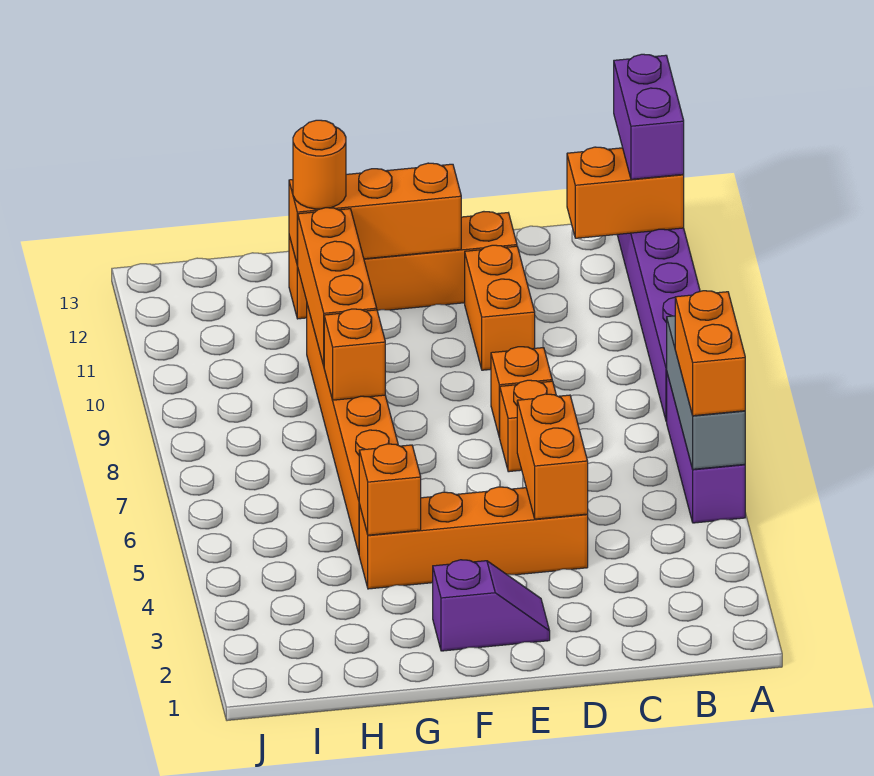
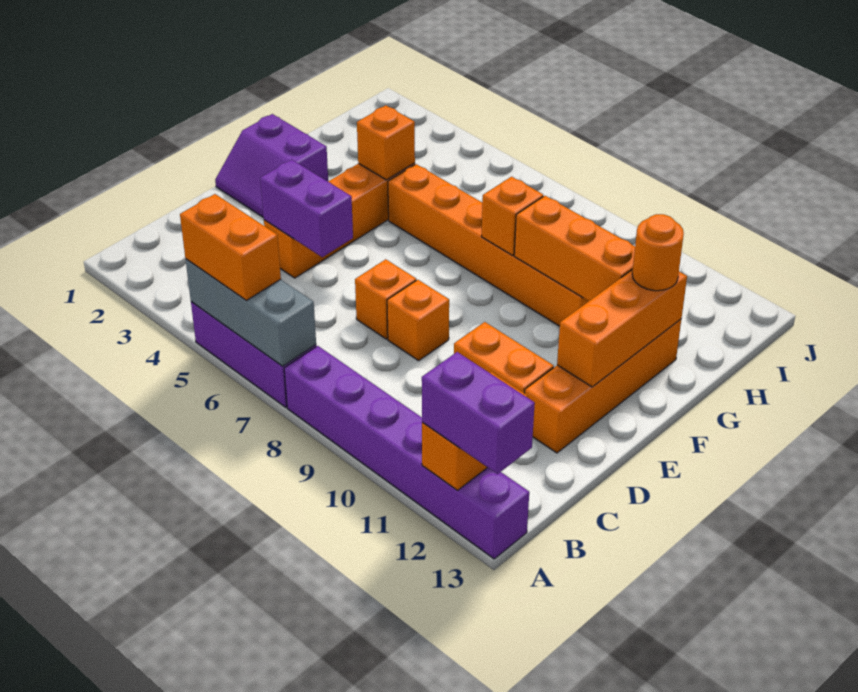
orange 1x2 brick [517,394,588,519] -> purple 1x2 brick [260,160,353,257]
purple 1x2 slope [433,560,550,651] -> purple 2x2 slope [215,114,328,218]

